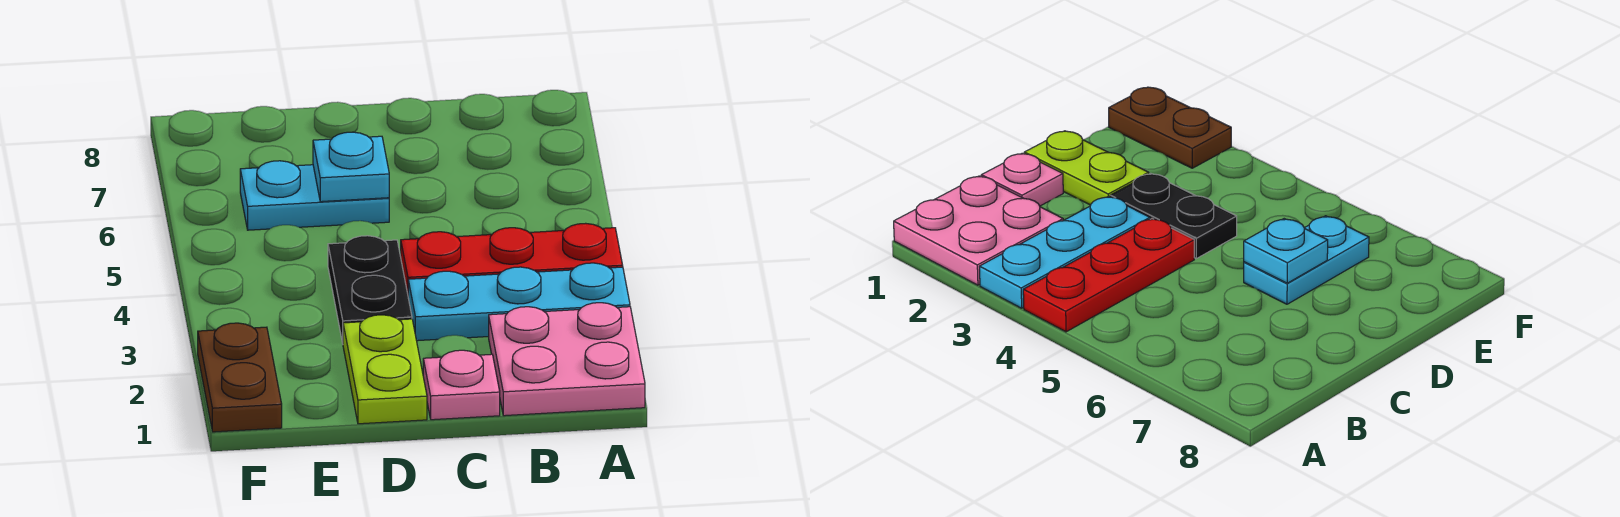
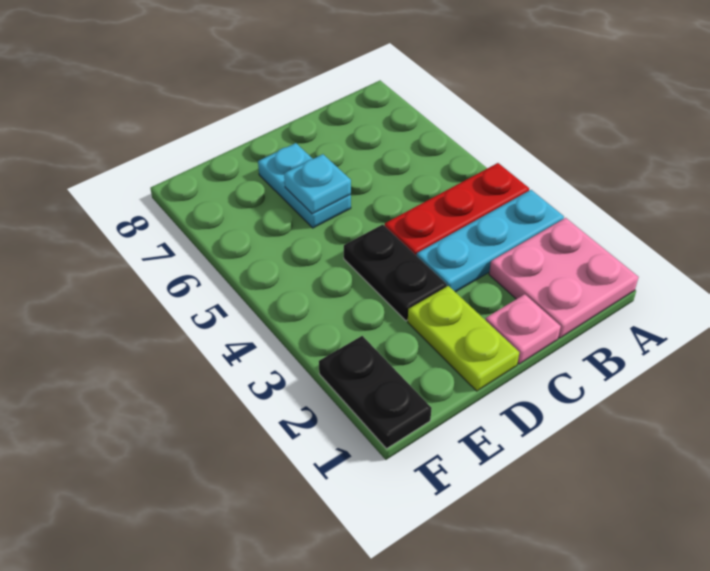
cyan 1x2 plate [240,161,389,230] -> cyan 1x2 plate turned to [258,143,351,228]
brown 1x2 plate [198,323,282,432] -> black 1x2 plate [319,336,432,449]

